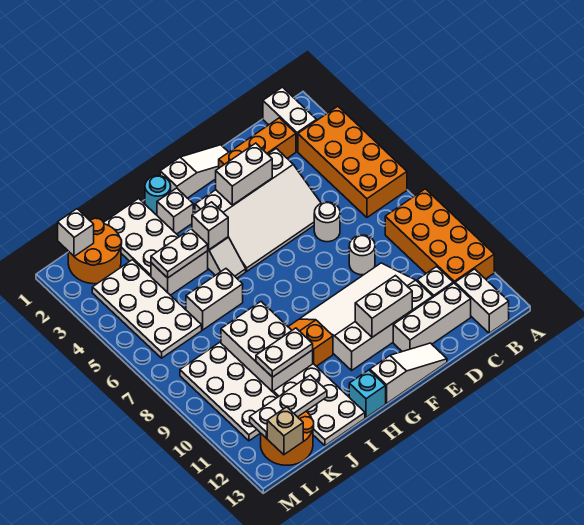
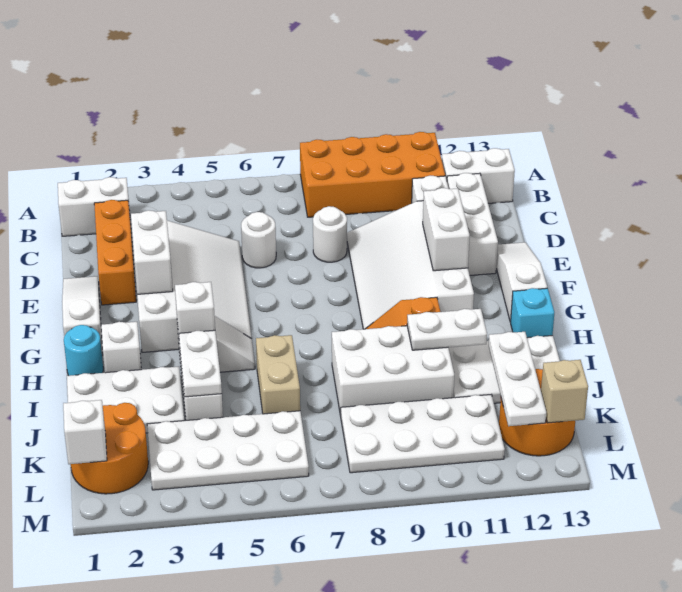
orange 2x4 brick [298,106,407,217] -> none
white 1x2 brick [186,269,243,330] -> tan 1x2 brick [256,335,300,414]
white 1x2 plate [256,328,313,377] -> white 1x2 plate turned to [407,309,487,350]

